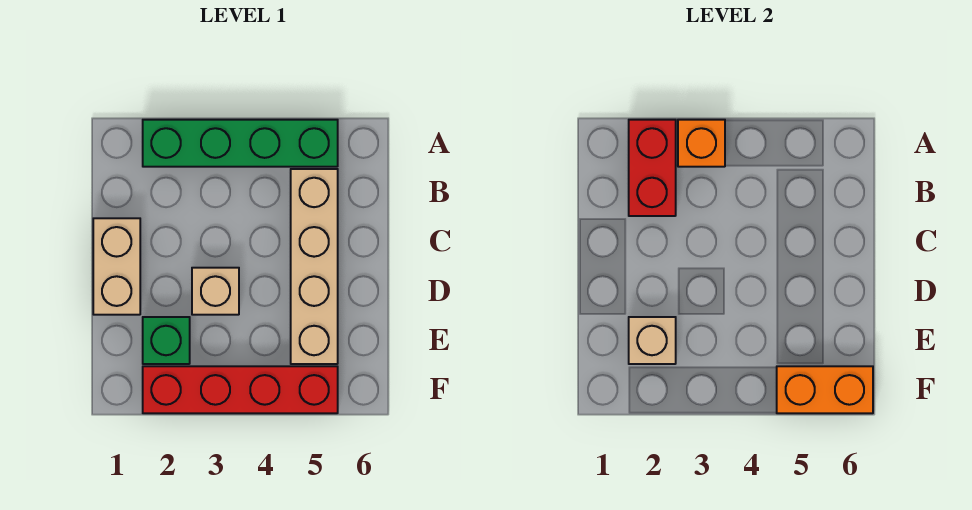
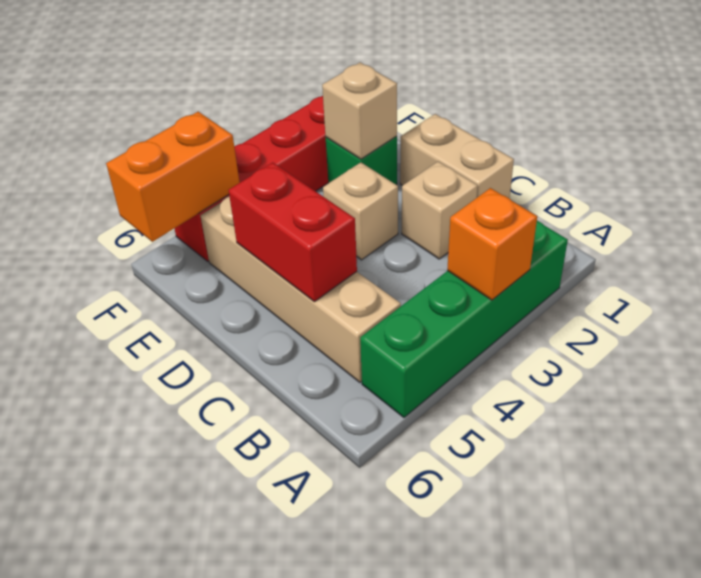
red 1x2 brick [629,120,676,216] -> red 1x2 brick moved to [228,163,357,302]
none -> tan 1x1 brick [402,161,478,259]

